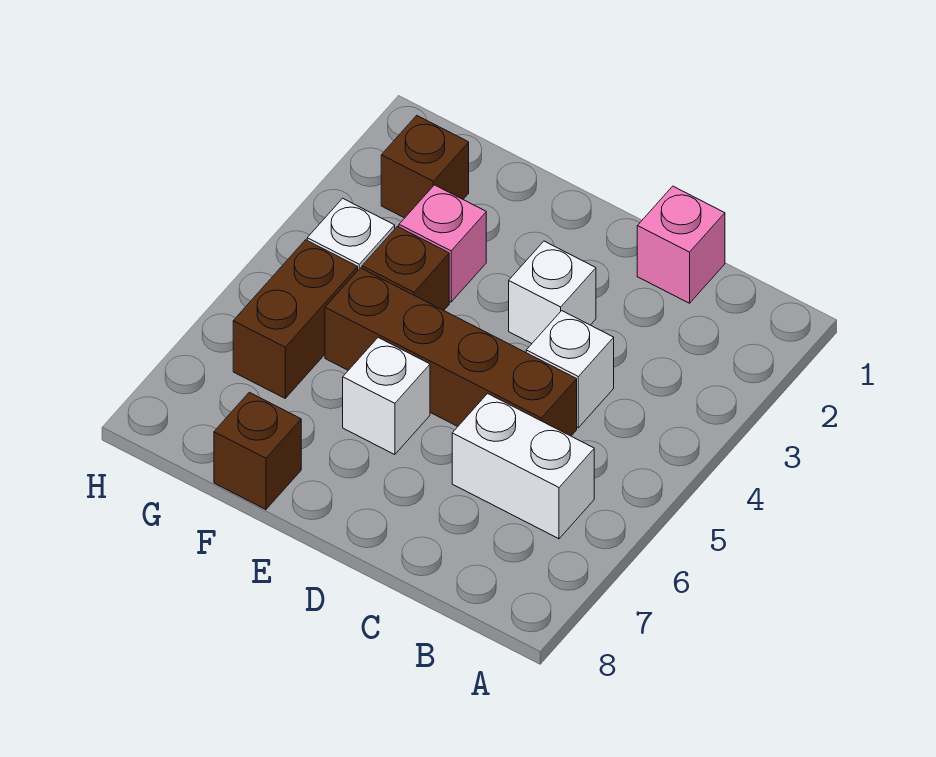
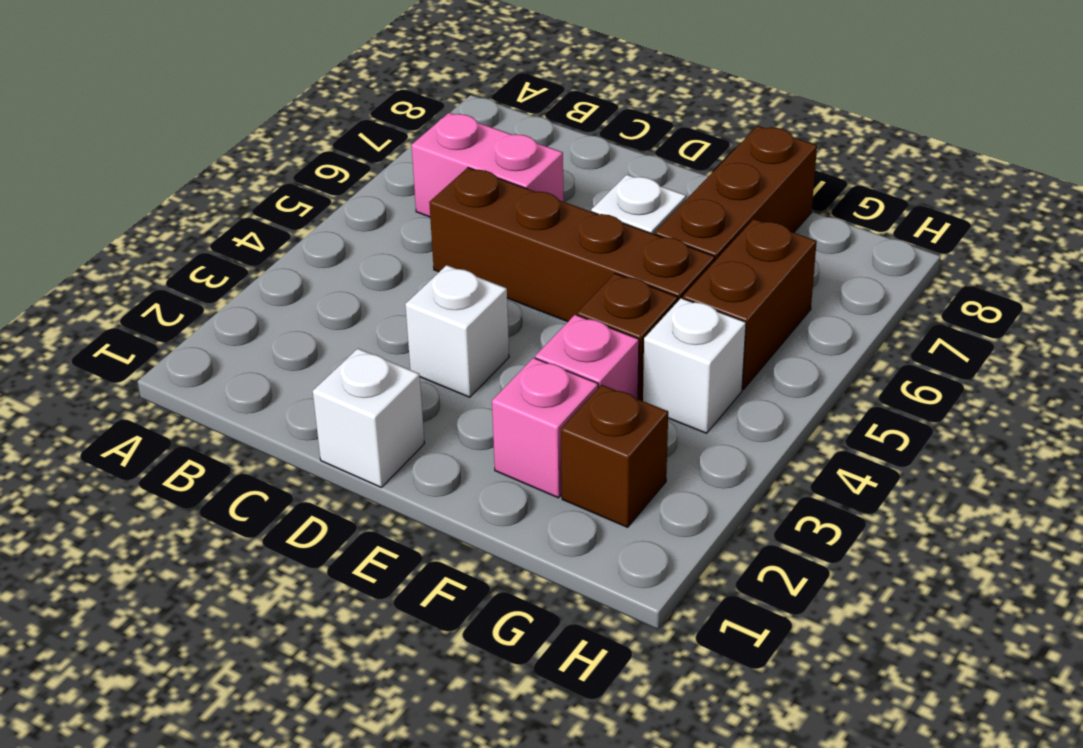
white 1x2 brick [452,394,594,539] -> pink 1x2 brick [412,113,564,217]
pink 1x1 brick [637,186,725,303] -> pink 1x1 brick moved to [492,358,598,498]
white 1x1 brick [526,311,614,428] -> white 1x1 brick moved to [313,349,425,487]
brown 1x1 brick [214,392,301,509] -> brown 1x3 brick [655,126,817,260]

